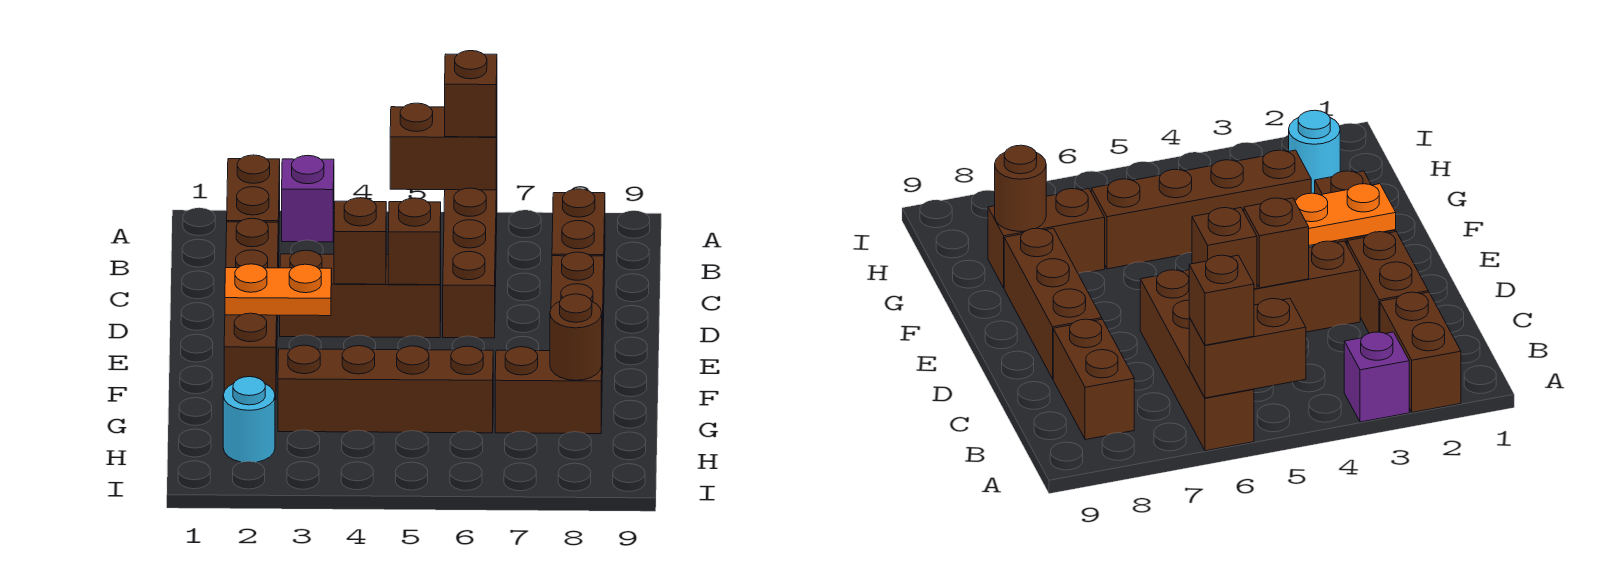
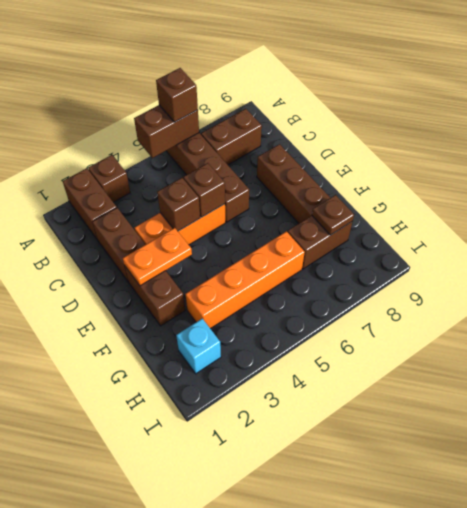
purple 1x1 brick [282,156,334,242] -> brown 1x1 brick [88,155,130,202]
brown 1x2 brick [552,189,605,269] -> brown 1x2 brick turned to [201,109,262,165]
brown 1x3 brick [280,250,441,338] -> orange 1x3 brick [135,204,225,245]
brown 1x4 brick [278,345,493,433] -> orange 1x4 brick [186,231,305,329]
brown 1x1 round brick [550,294,602,380] -> brown 1x1 plate [312,195,354,235]
cyan 1x1 round brick [223,377,275,462] -> cyan 1x1 brick [176,319,221,374]

